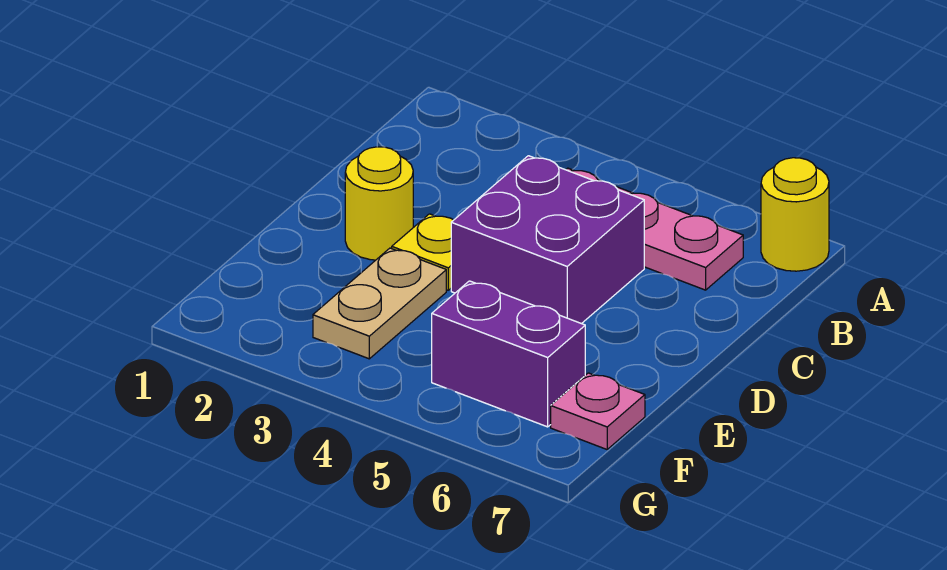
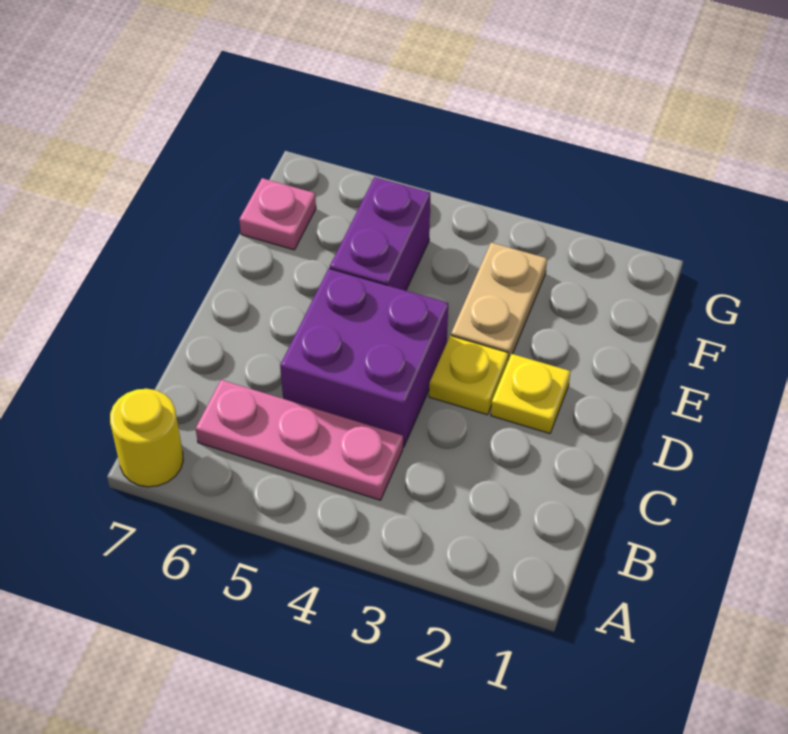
yellow 1x1 round brick [345,147,413,260] -> yellow 1x1 plate [491,354,571,434]
purple 1x2 brick [432,281,585,427] -> purple 1x2 brick turned to [330,177,430,291]

